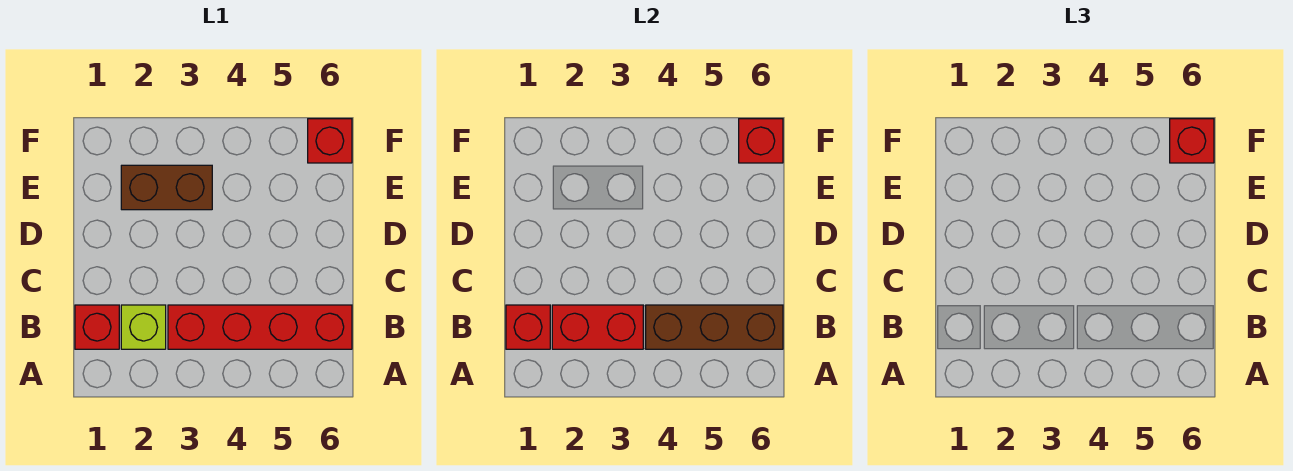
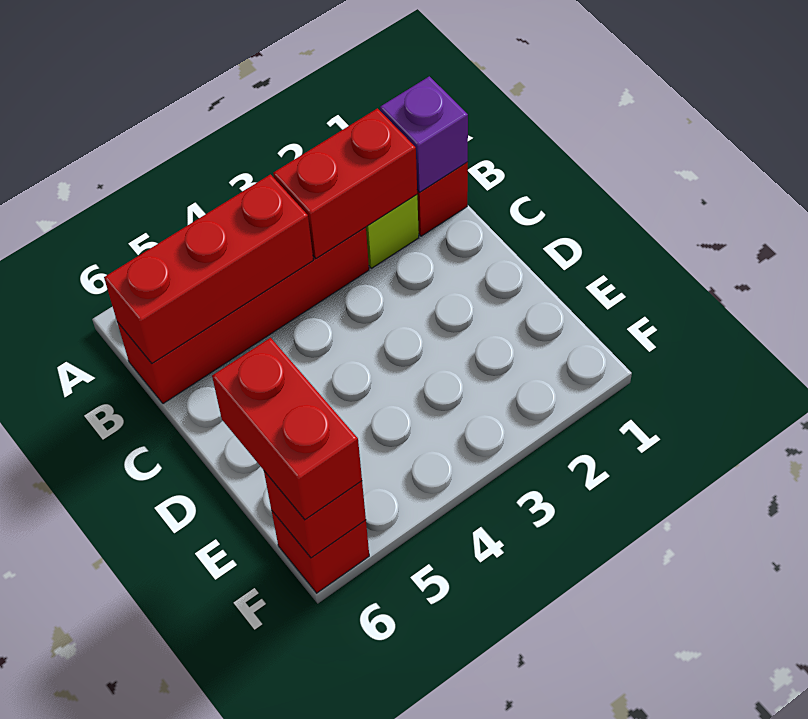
red 1x1 brick [506,305,550,349] -> purple 1x1 brick [380,76,468,192]
brown 1x3 brick [646,305,783,349] -> red 1x3 brick [104,175,313,363]
brown 1x2 brick [121,165,212,210] -> none
red 1x1 brick [1170,119,1214,163] -> red 1x2 brick [212,338,362,520]

